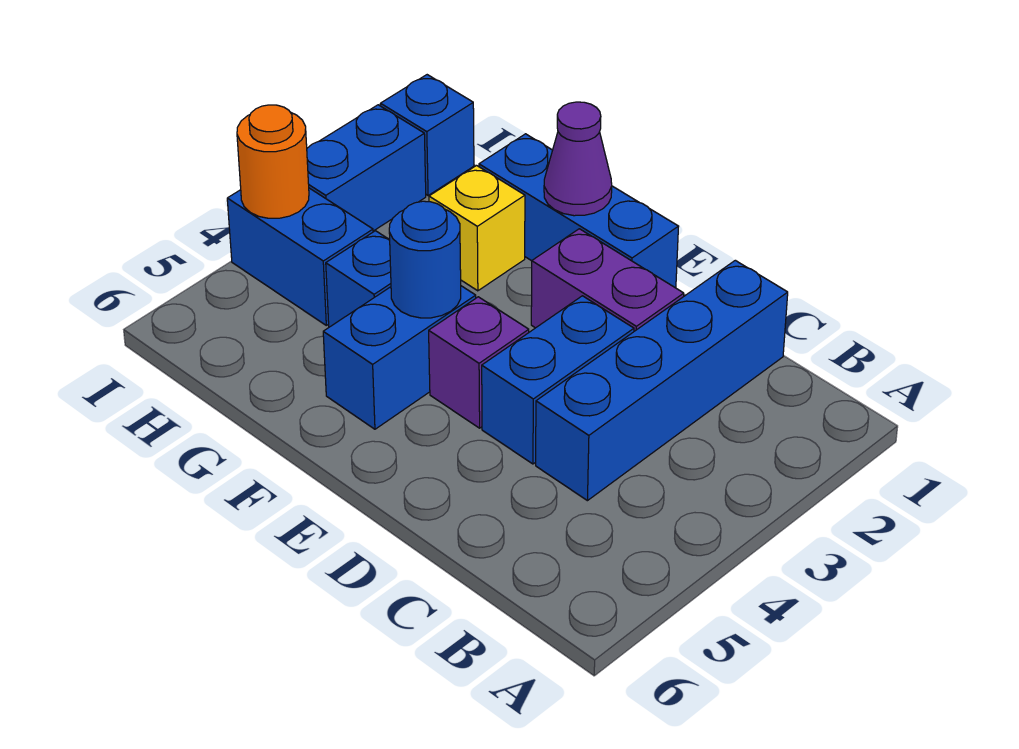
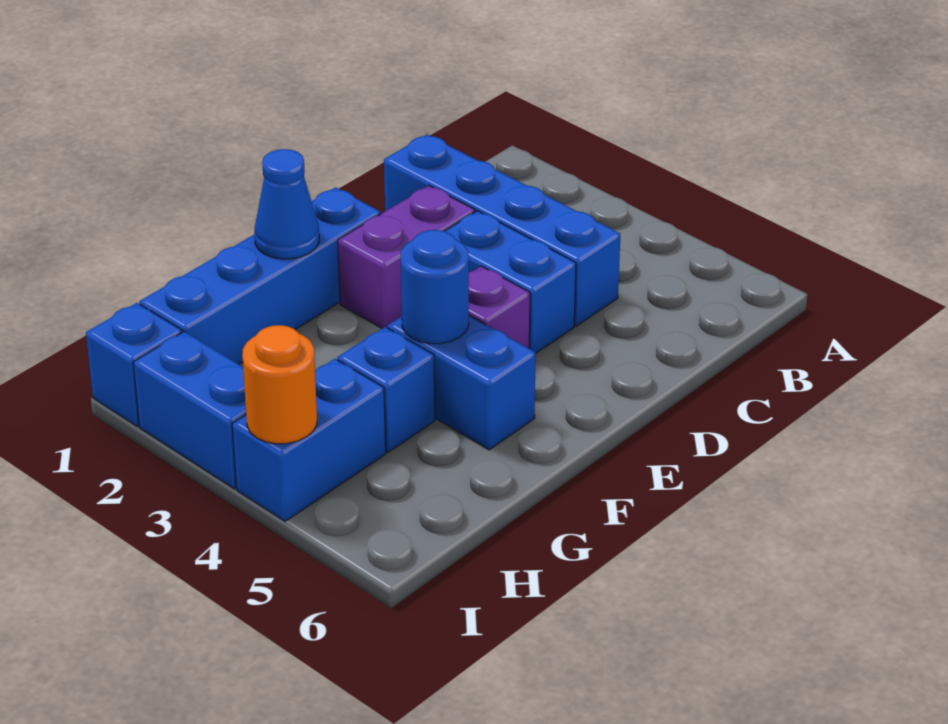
blue 1x3 brick [479,134,679,288] -> blue 1x4 brick [139,187,381,364]
purple 1x1 cone [544,102,612,216] -> blue 1x1 cone [254,149,319,259]
yellow 1x1 brick [429,166,525,291] -> none

